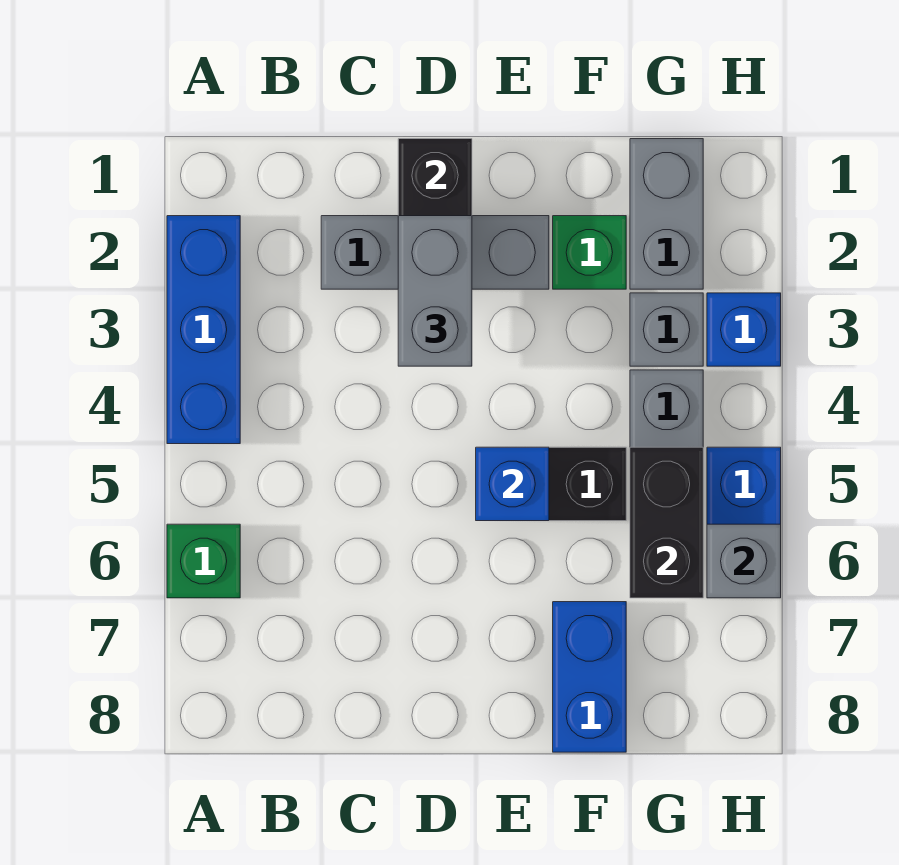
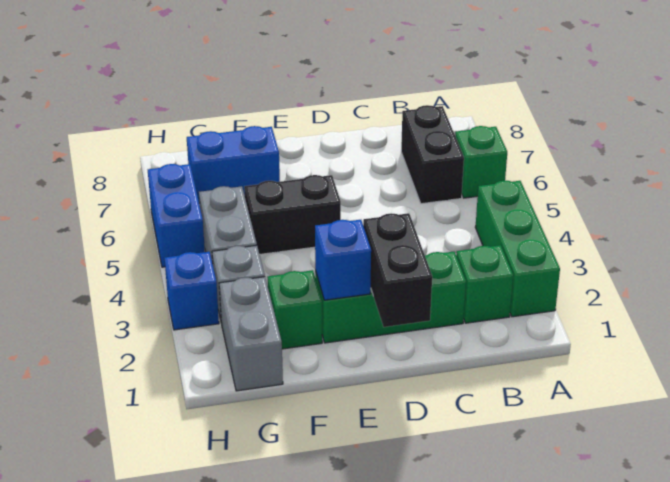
blue 1x3 brick [167,216,240,444] -> green 1x3 brick [475,181,560,317]
none -> green 1x1 brick [456,245,513,323]
grey 1x3 brick [321,216,549,289] -> green 1x3 brick [315,252,466,343]
grey 1x2 brick [398,216,472,366] -> none
blue 1x1 brick [476,447,549,521] -> blue 1x1 brick moved to [315,220,371,300]
blue 1x2 brick [553,602,626,752] -> blue 1x2 brick turned to [187,126,280,201]
black 1x2 brick [630,447,703,598] -> black 1x2 brick moved to [401,105,464,204]
grey 1x1 brick [707,524,781,598] -> none

